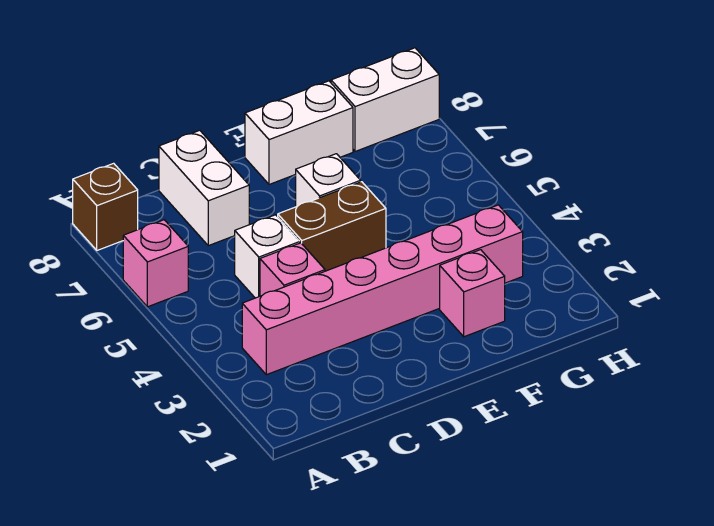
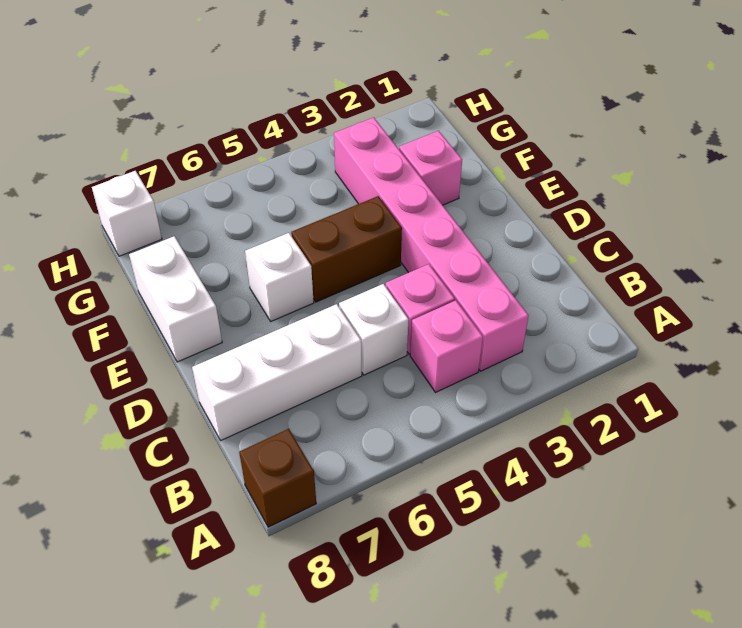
pink 1x1 brick [123,220,188,307] -> pink 1x1 brick moved to [410,300,483,392]
white 1x2 brick [159,130,249,246] -> white 1x3 brick [192,304,362,440]
brown 1x2 brick [278,182,386,271] -> brown 1x2 brick turned to [291,196,402,302]
white 1x2 brick [331,48,439,151] -> white 1x1 brick [92,171,162,256]

